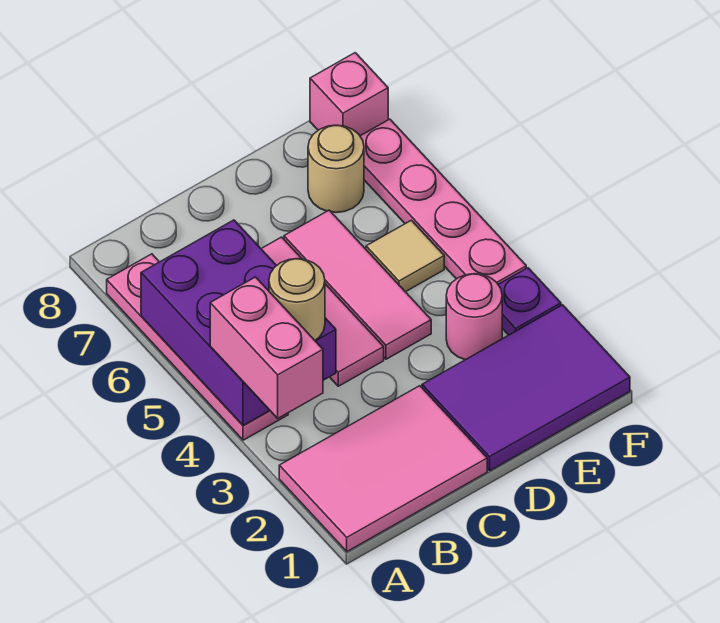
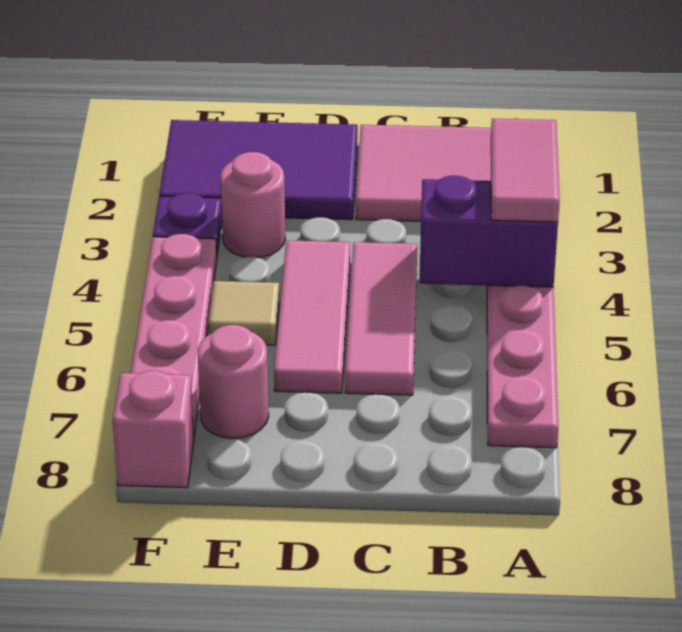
pink 1x2 brick [210,277,323,418] -> pink 1x2 tile [491,119,560,222]
purple 2x3 brick [141,220,336,426] -> purple 1x2 brick [419,176,558,287]
tan 1x1 round brick [269,259,325,340] -> none
tan 1x1 round brick [308,125,364,213] -> pink 1x1 round brick [198,325,269,438]

